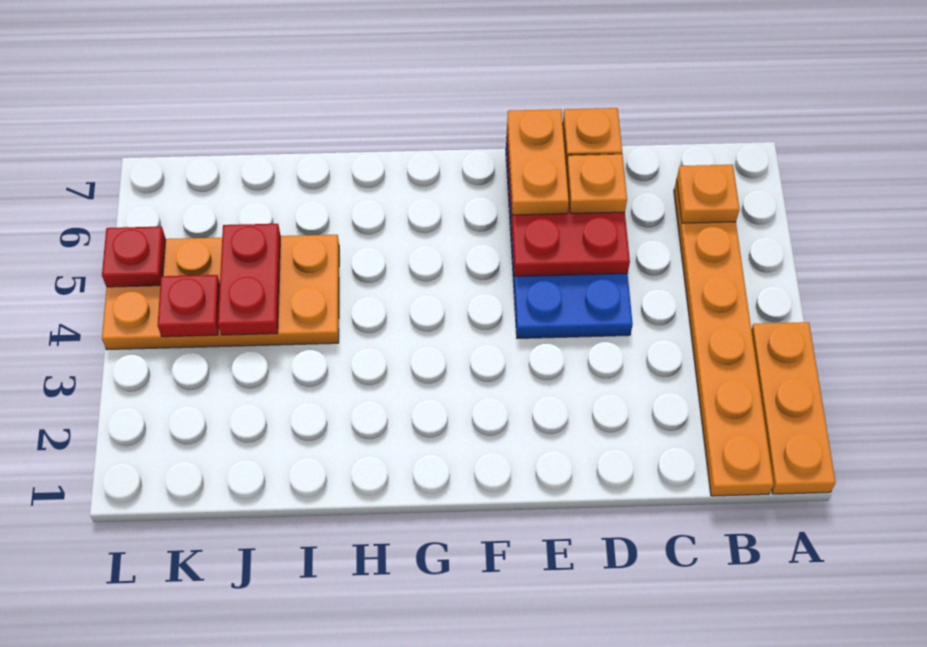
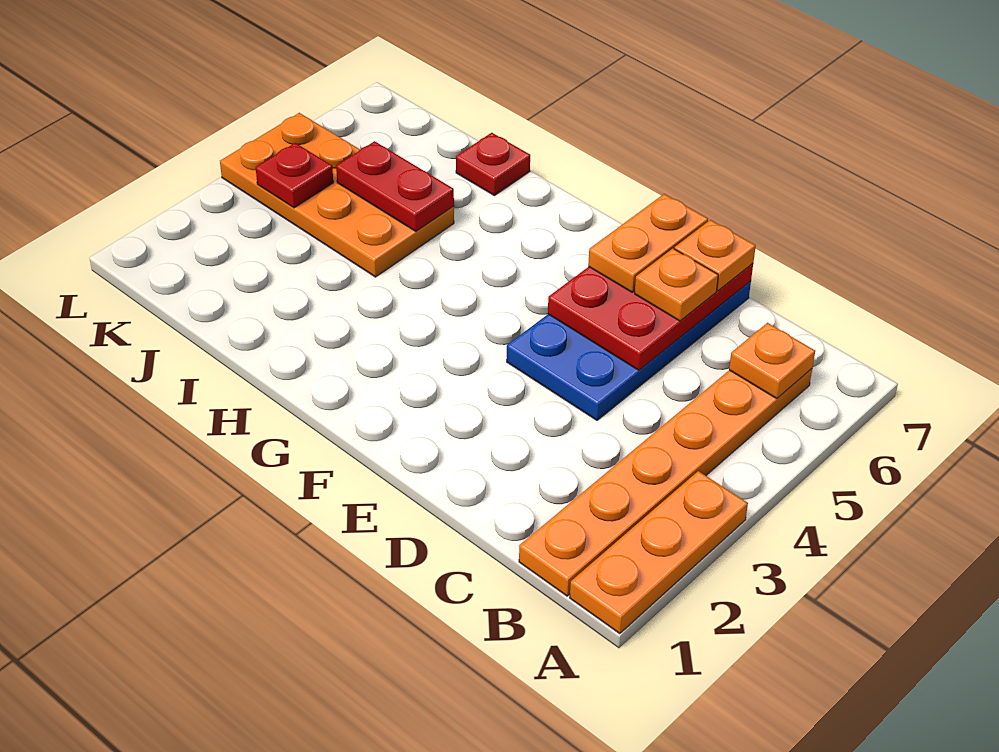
red 1x2 plate [218,224,280,335] -> red 1x2 plate turned to [336,141,454,231]
red 1x1 plate [102,227,166,287] -> red 1x1 plate moved to [456,133,530,196]

